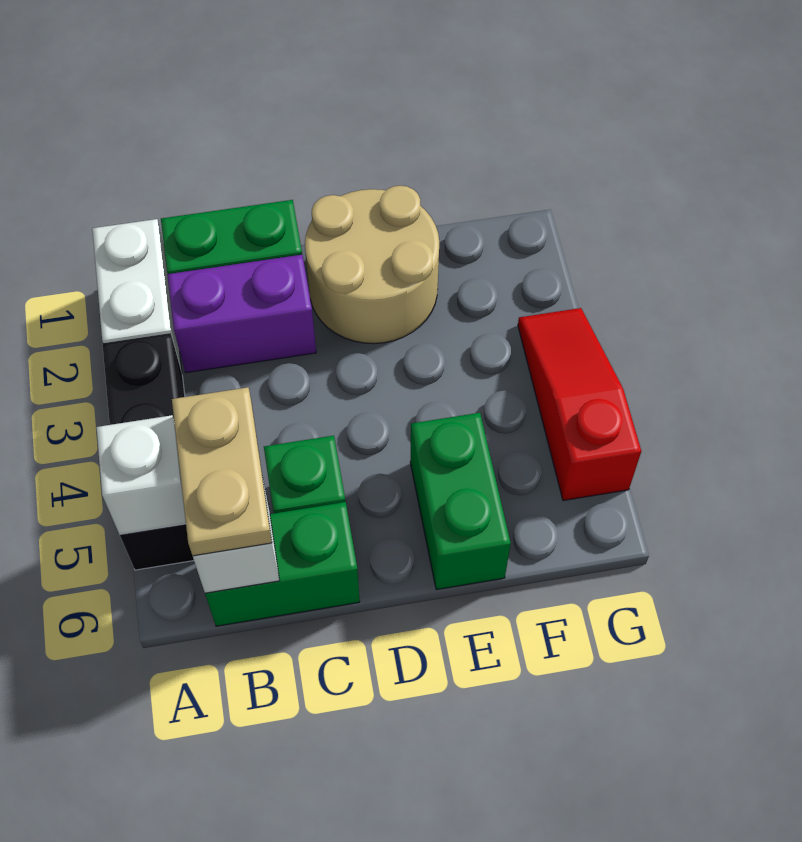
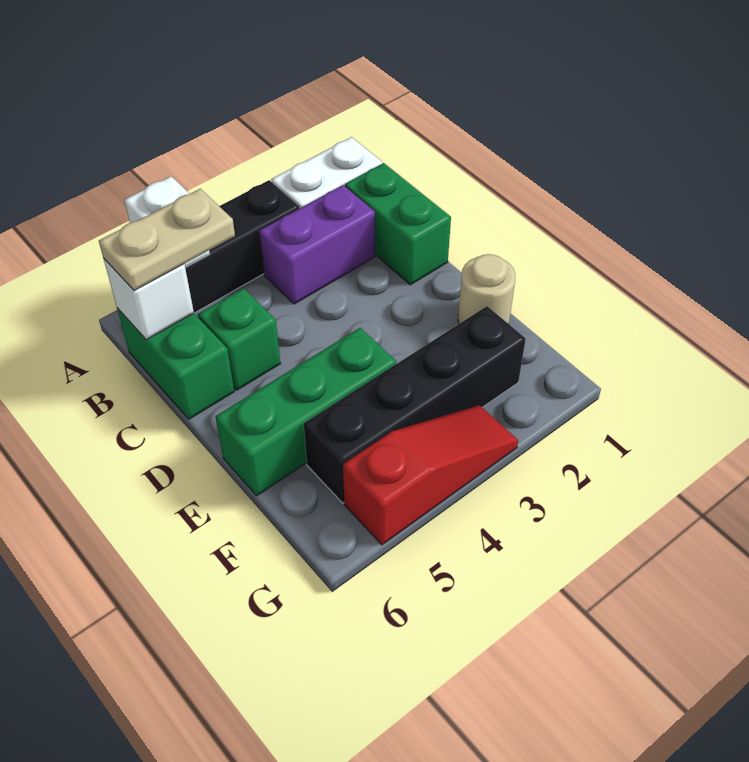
purple 1x2 brick [167,255,316,373] -> purple 1x2 brick turned to [259,185,375,304]
tan 2x2 round brick [305,186,439,344] -> tan 1x1 round brick [458,254,515,324]
green 1x2 brick [410,413,511,590] -> green 1x3 brick [215,328,396,496]
none -> black 1x4 brick [304,306,526,503]

